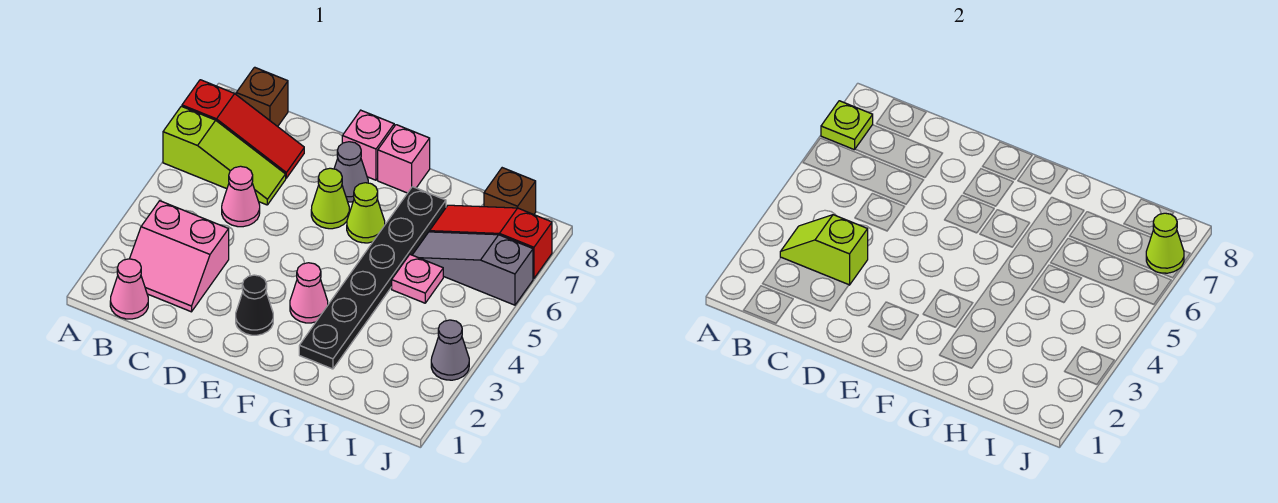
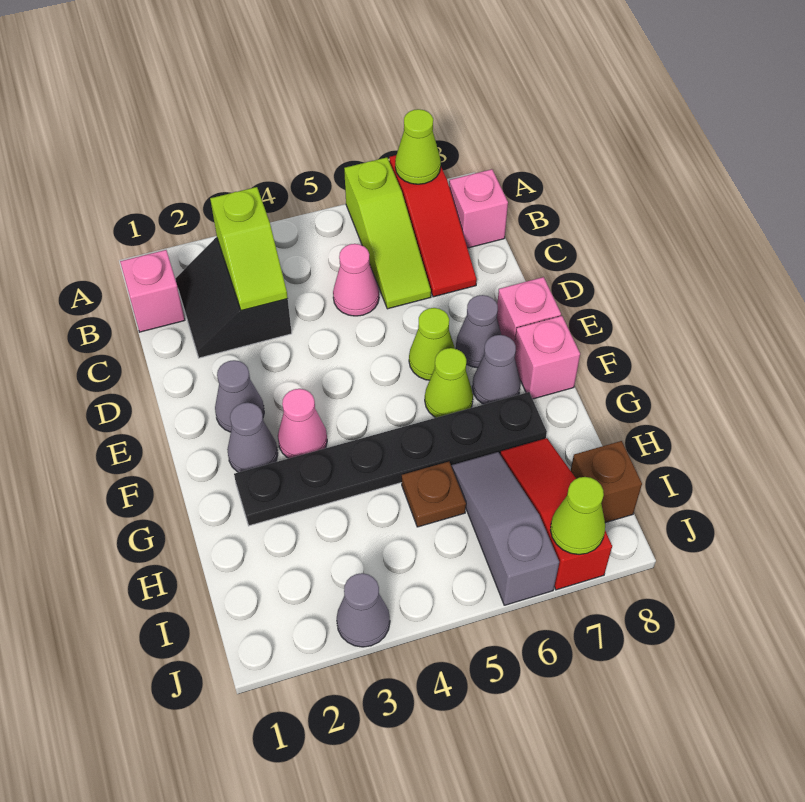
lime 1x1 plate [821,101,873,150] -> lime 1x1 cone [395,109,441,184]
pink 1x1 cone [110,259,148,319] -> pink 1x1 brick [120,250,185,332]
pink 2x2 slope [130,201,229,312] -> black 2x2 slope [175,237,292,358]
lime 1x2 slope [780,215,868,285] -> lime 1x2 slope turned to [210,187,288,311]
brown 1x1 brick [236,67,288,127] -> pink 1x1 brick [449,169,508,248]
black 1x1 cone [236,275,273,335] -> grey 1x1 cone [215,360,264,432]
none -> grey 1x1 cone [227,403,278,472]
none -> grey 1x1 cone [472,335,521,404]
pink 1x1 plate [392,255,443,303] -> brown 1x1 plate [402,462,466,527]

